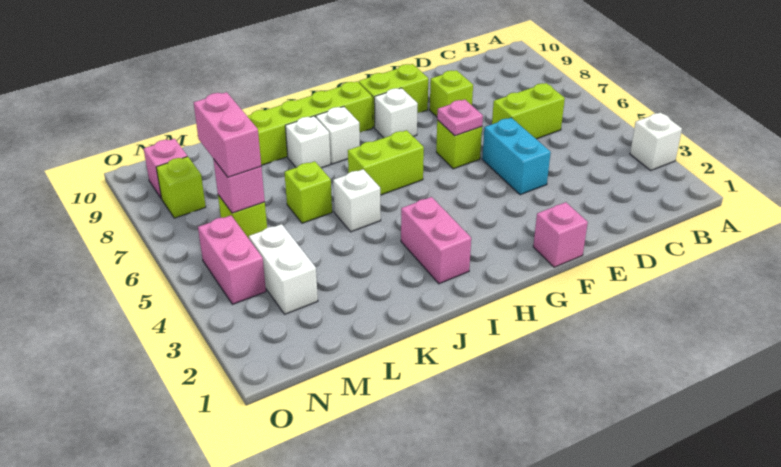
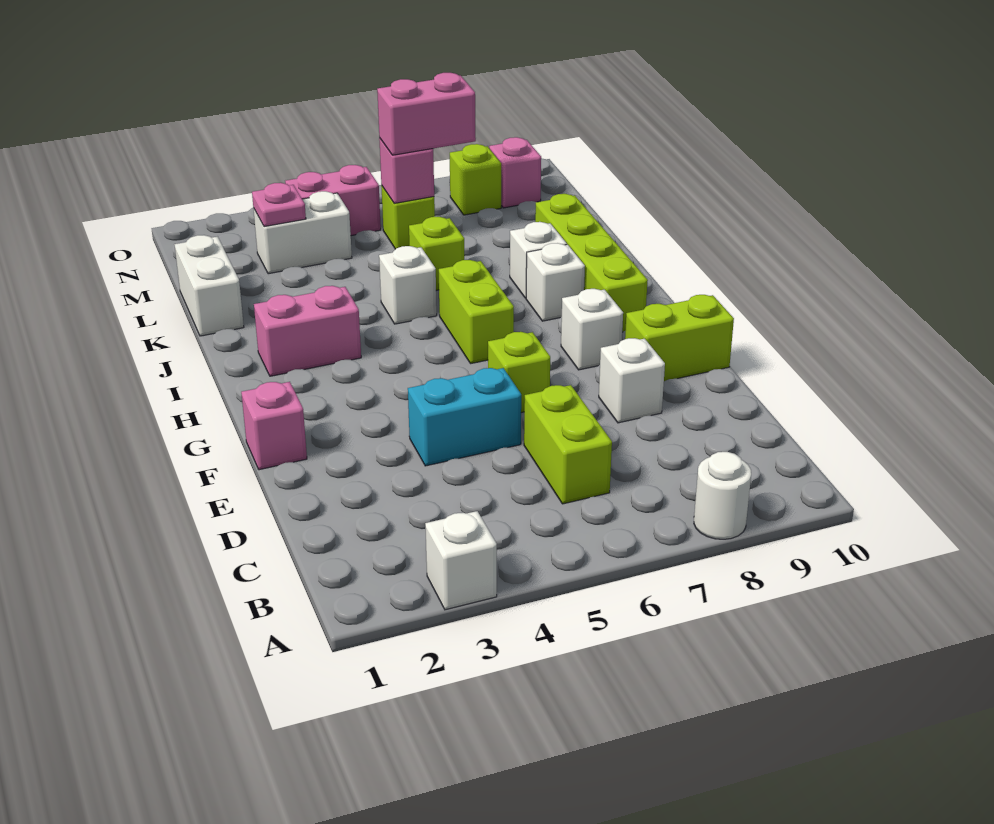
none -> white 1x1 round brick [694,452,751,539]
lime 1x1 brick [430,70,473,117] -> white 1x1 brick [599,338,665,423]
pink 1x1 plate [437,100,483,136] -> pink 1x1 plate moved to [252,183,306,227]
lime 1x2 brick [359,64,428,128] -> lime 1x2 brick turned to [625,295,734,381]
none -> white 1x2 brick [174,235,244,336]

